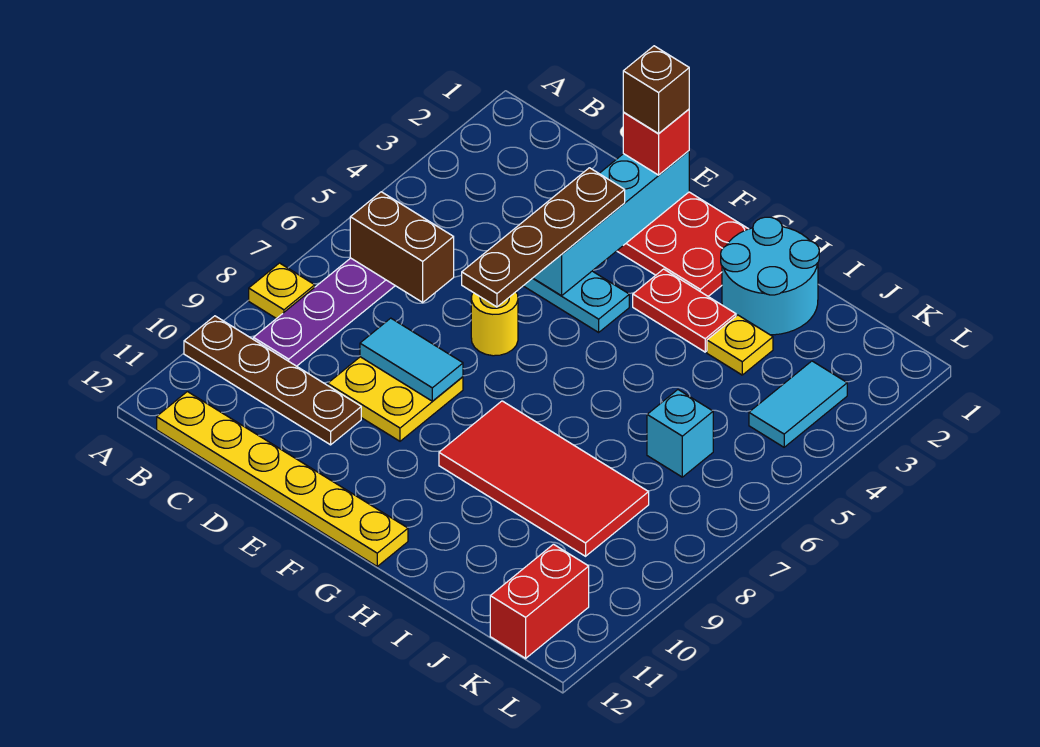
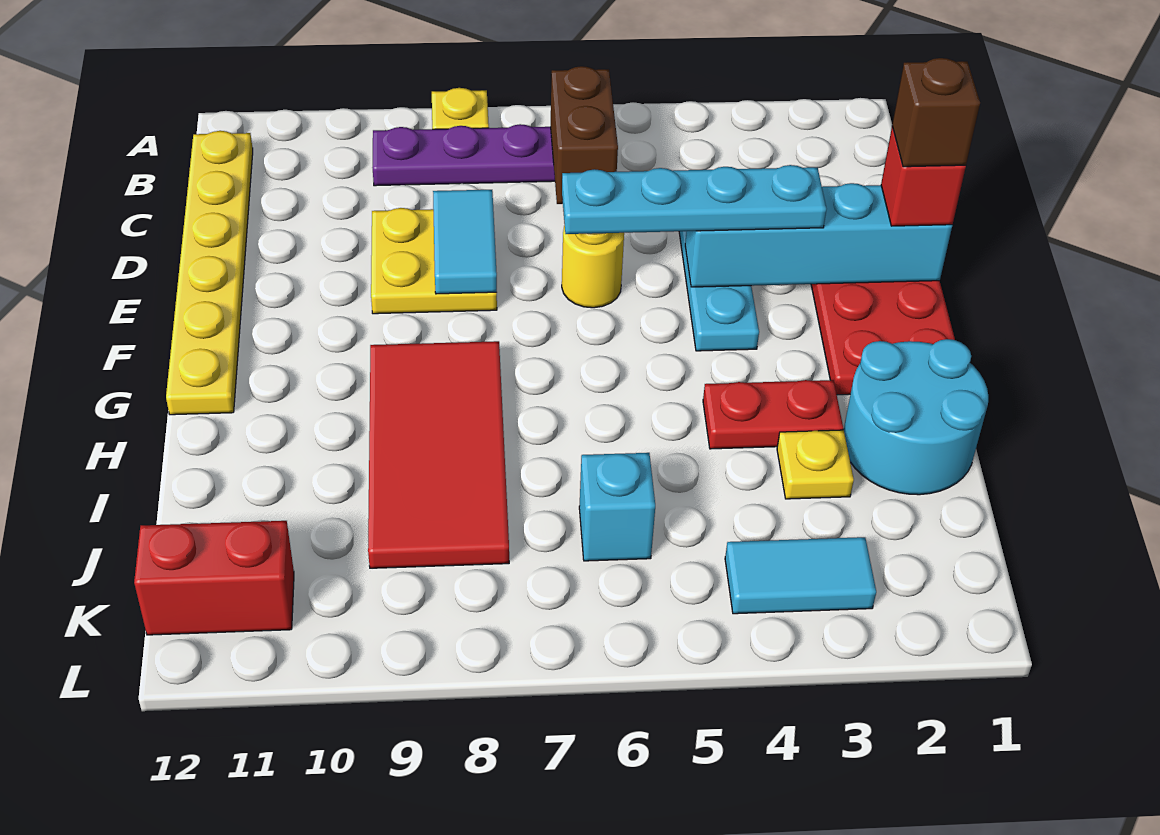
brown 1x4 plate [184,316,361,445] -> none
brown 1x4 plate [462,168,625,307] -> cyan 1x4 plate [562,165,826,234]
red 1x2 plate [633,269,736,352] -> red 1x2 plate turned to [703,380,843,449]

